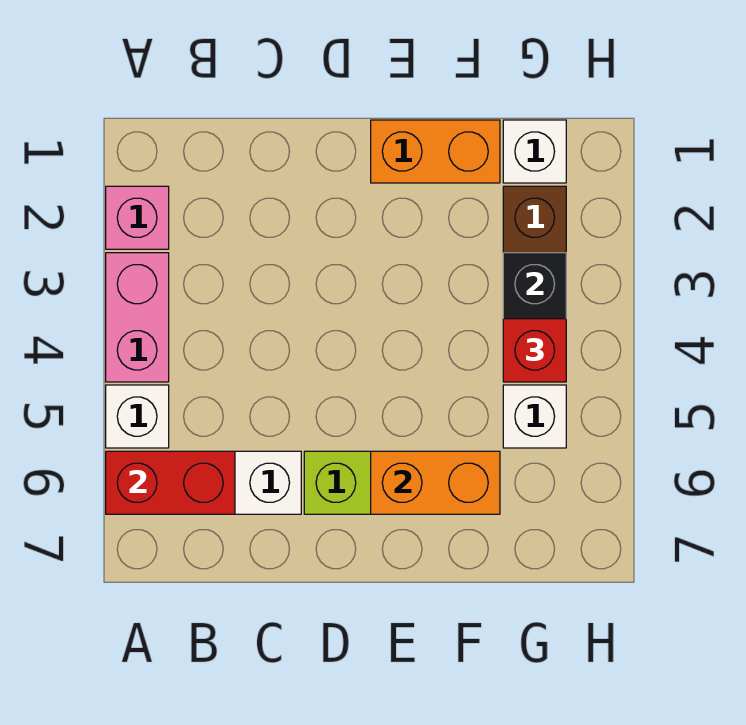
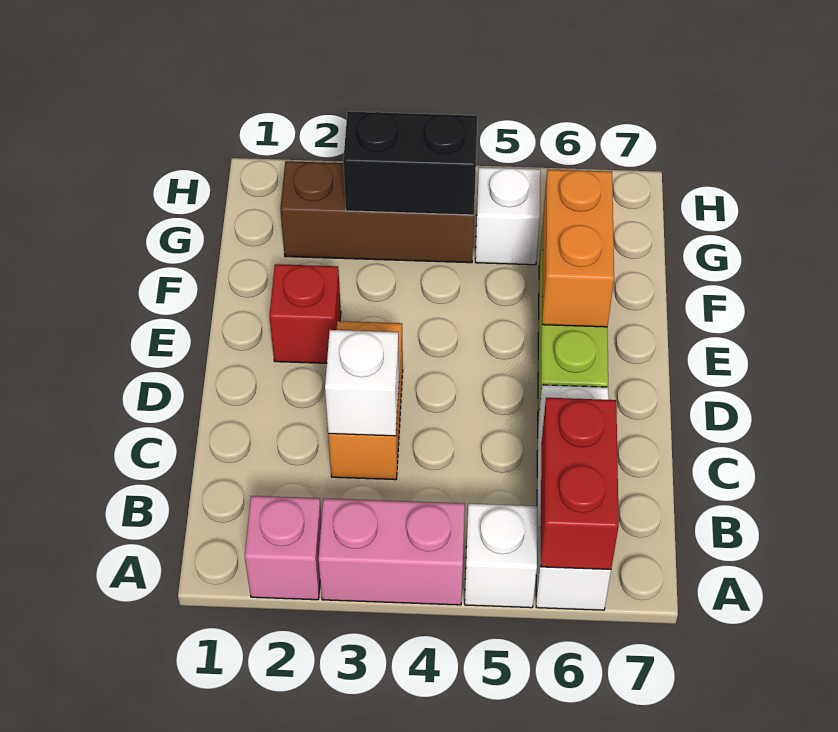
orange 1x2 brick [371,120,500,183] -> orange 1x2 brick moved to [328,321,403,480]
white 1x1 brick [503,120,566,183] -> white 1x1 brick moved to [325,330,399,436]
red 1x1 brick [503,319,566,382] -> red 1x1 brick moved to [269,264,341,363]

